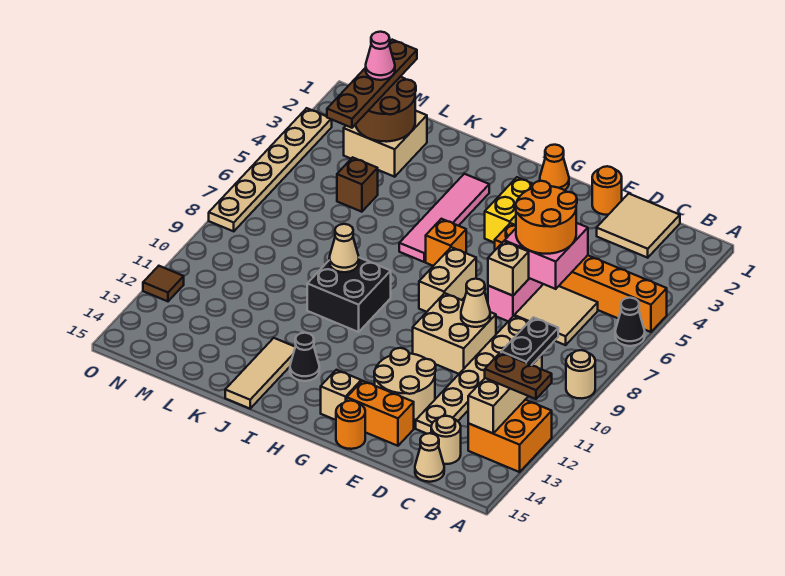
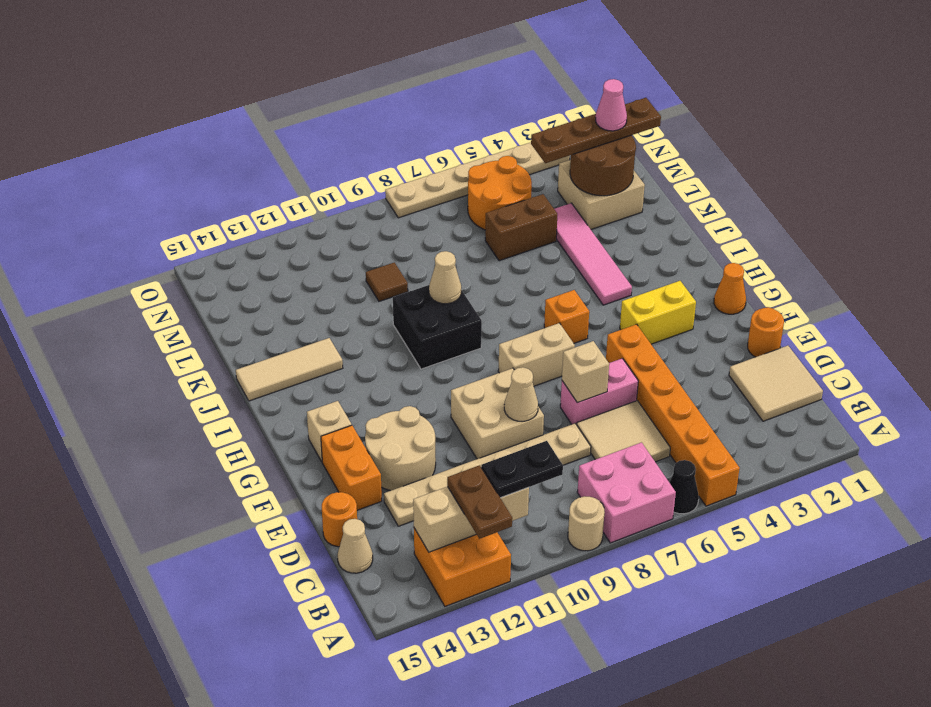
tan 1x1 round brick [431,416,461,464] -> none
pink 2x2 brick [505,223,588,289] -> pink 2x2 brick moved to [577,443,676,543]
orange 2x2 round brick [516,181,577,254] -> orange 2x2 round brick moved to [468,156,532,230]
orange 1x1 round brick [336,401,365,449] -> orange 1x1 round brick moved to [322,492,357,547]
pink 1x4 tile [399,174,489,262] -> pink 1x4 tile turned to [554,203,632,305]
black 1x1 cone [290,333,319,381] -> none
brown 1x1 brick [337,157,378,212] -> brown 1x2 brick [485,194,557,261]
brown 1x1 tile [143,266,184,301] -> brown 1x1 tile moved to [366,262,408,301]

